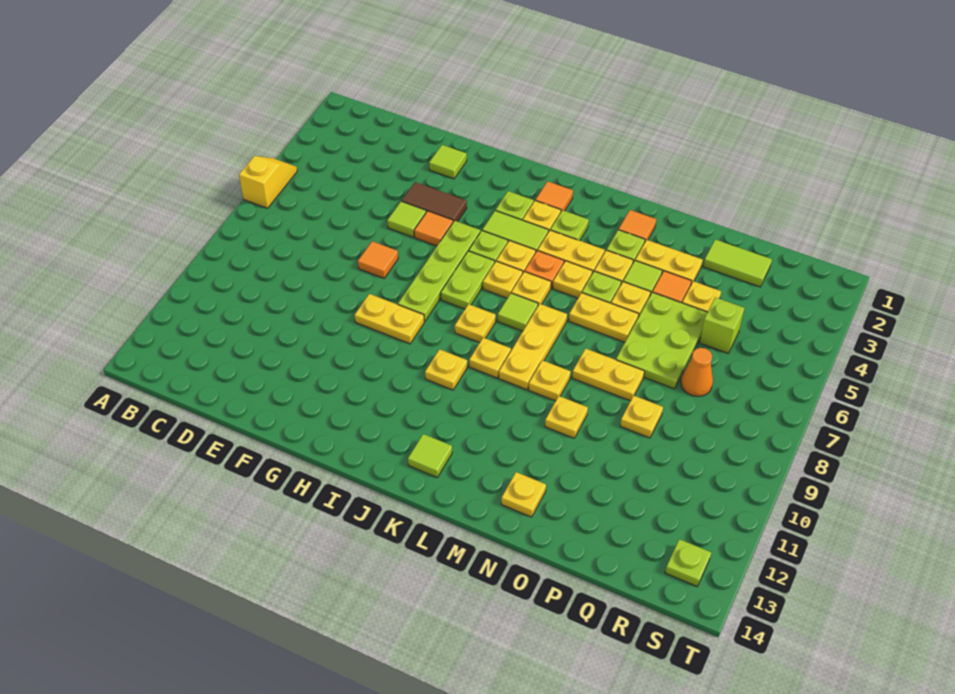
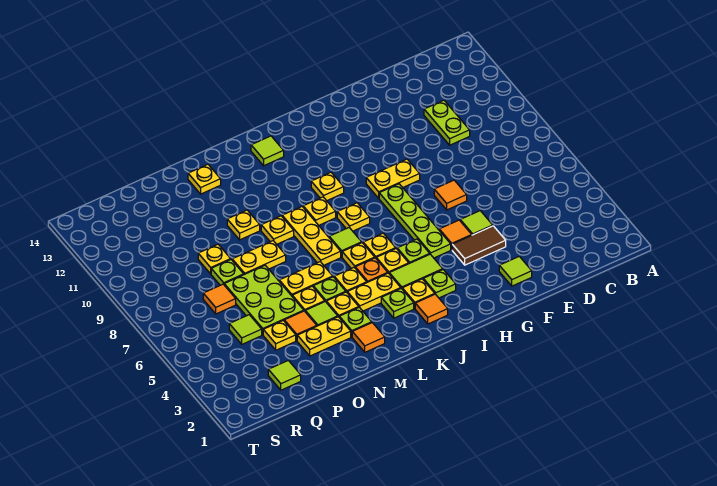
yellow 1x2 slope [239,156,297,208] -> none
lime 1x2 plate [441,251,495,309] -> lime 1x2 plate moved to [424,100,470,145]
lime 1x2 tile [703,240,772,287] -> lime 1x1 tile [268,360,301,390]
lime 1x1 brick [700,297,744,353] -> lime 1x1 tile [229,315,262,344]
orange 1x1 cone [681,348,713,396] -> orange 1x1 tile [203,284,236,314]
lime 1x1 plate [665,539,711,586] -> lime 1x1 plate moved to [211,260,244,285]

